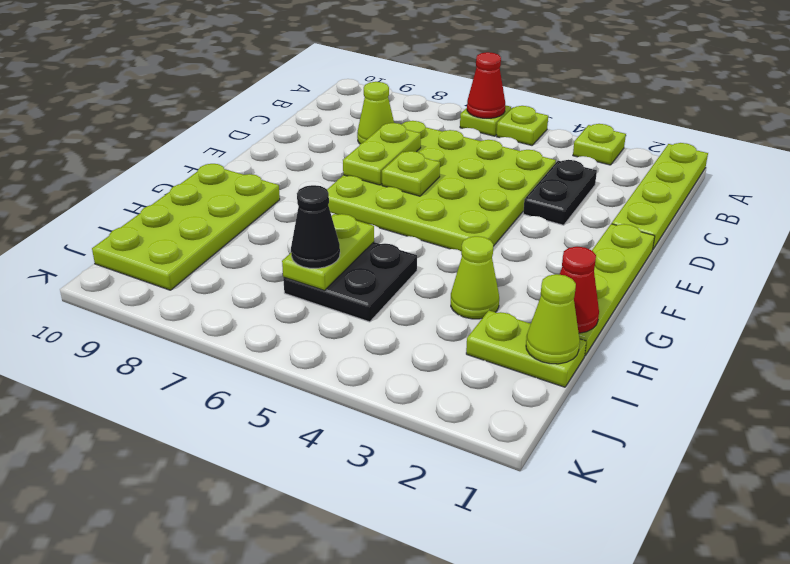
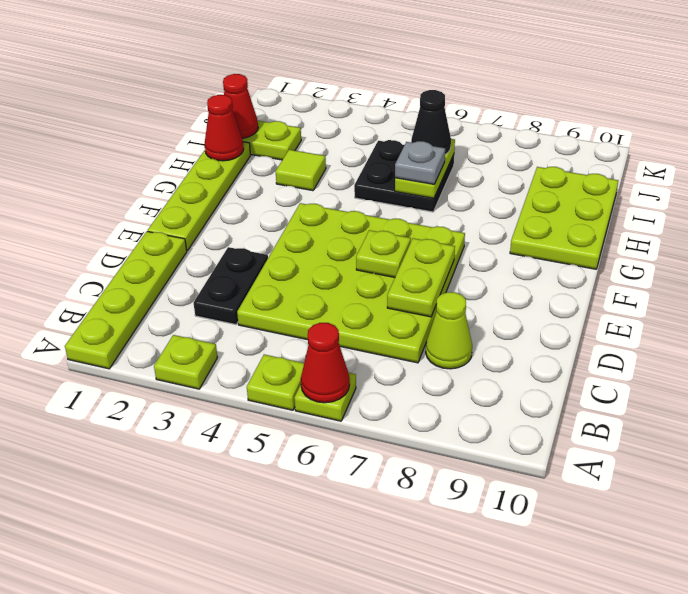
lime 2x4 plate [92,164,280,290] -> lime 2x3 plate [510,167,618,269]
lime 1x1 cone [451,236,499,319] -> lime 1x1 tile [276,150,326,191]
none -> grey 1x1 plate [395,141,445,184]
lime 1x1 cone [526,274,580,364] -> red 1x1 cone [223,74,258,138]

